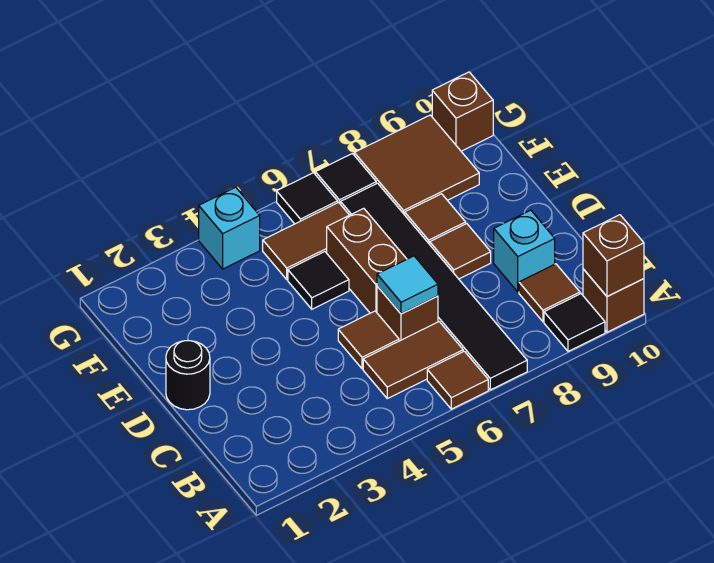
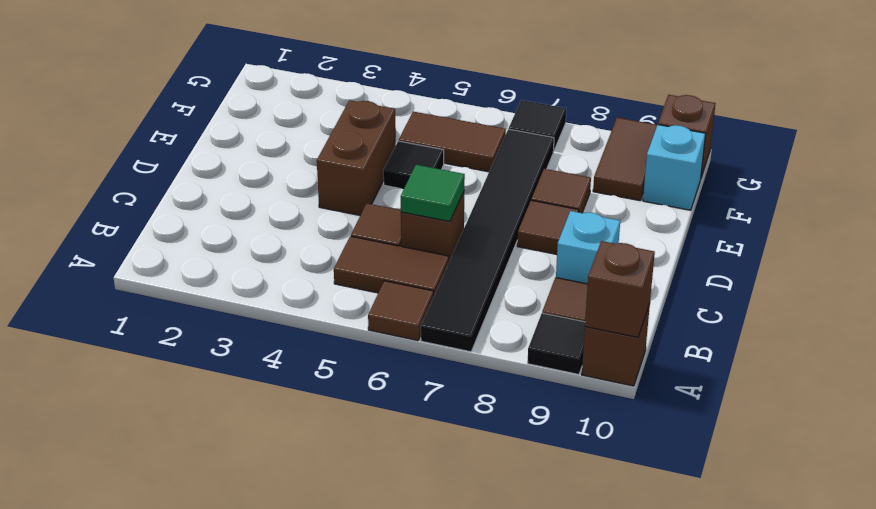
cyan 1x1 tile [377,256,438,314] -> green 1x1 tile [401,165,465,222]
black 1x1 round brick [166,341,210,410] -> none
brown 1x2 brick [327,208,407,313] -> brown 1x2 brick moved to [317,100,396,215]
brown 2x2 tile [354,115,479,215] -> brown 1x2 tile [593,118,657,201]
cyan 1x1 brick [199,187,260,269] -> cyan 1x1 brick moved to [643,125,706,210]
black 1x1 tile [277,173,338,224] -> none

